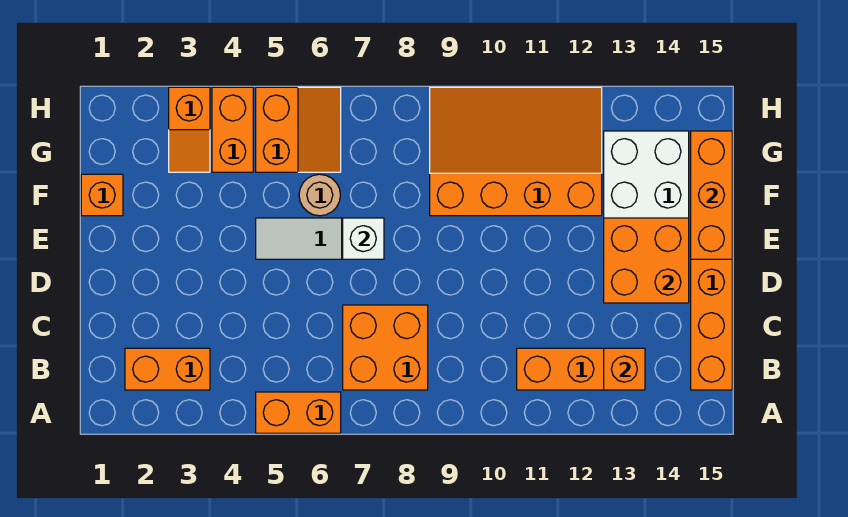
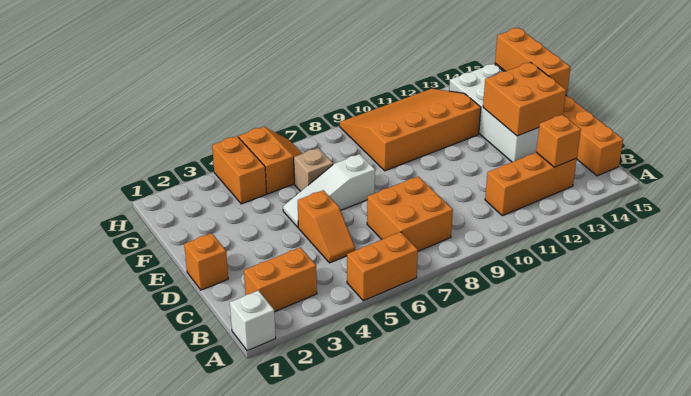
white 1x1 brick [343,218,384,259] -> white 1x1 brick moved to [230,290,276,351]
orange 1x1 brick [81,174,123,216] -> orange 1x1 brick moved to [184,233,228,290]
tan 1x1 round brick [299,174,340,216] -> tan 1x1 brick [294,148,333,191]
orange 1x2 slope [169,87,210,172] -> orange 1x2 slope moved to [298,190,355,263]

